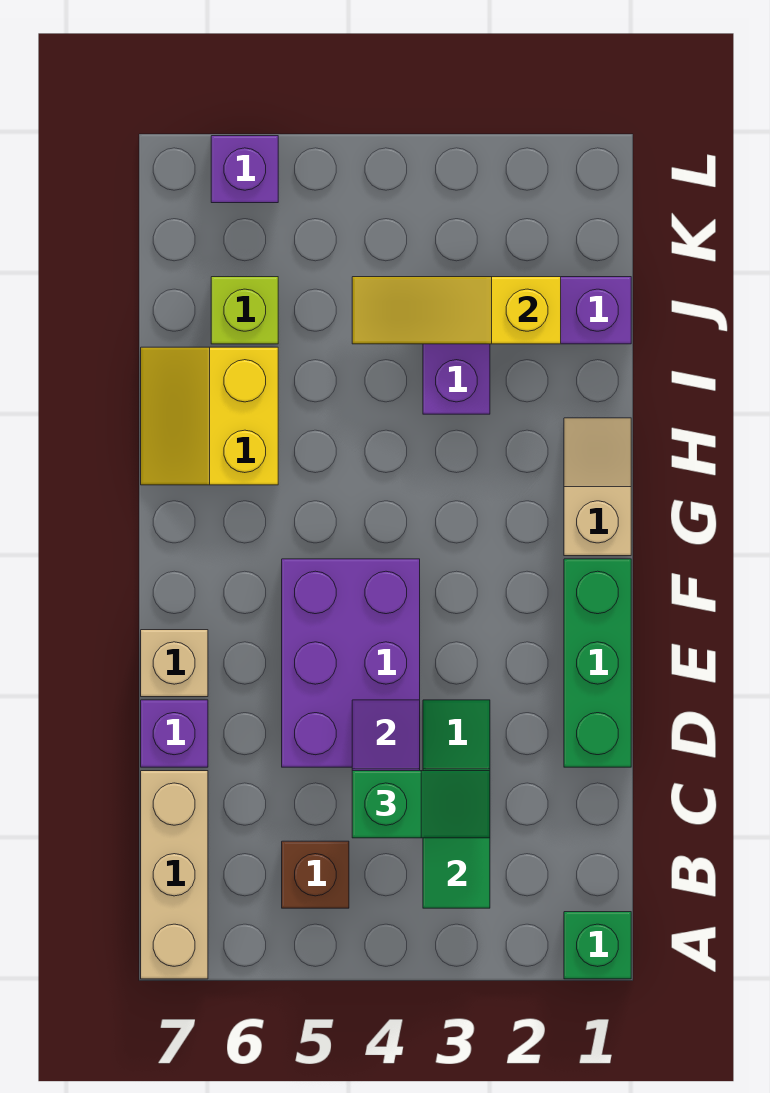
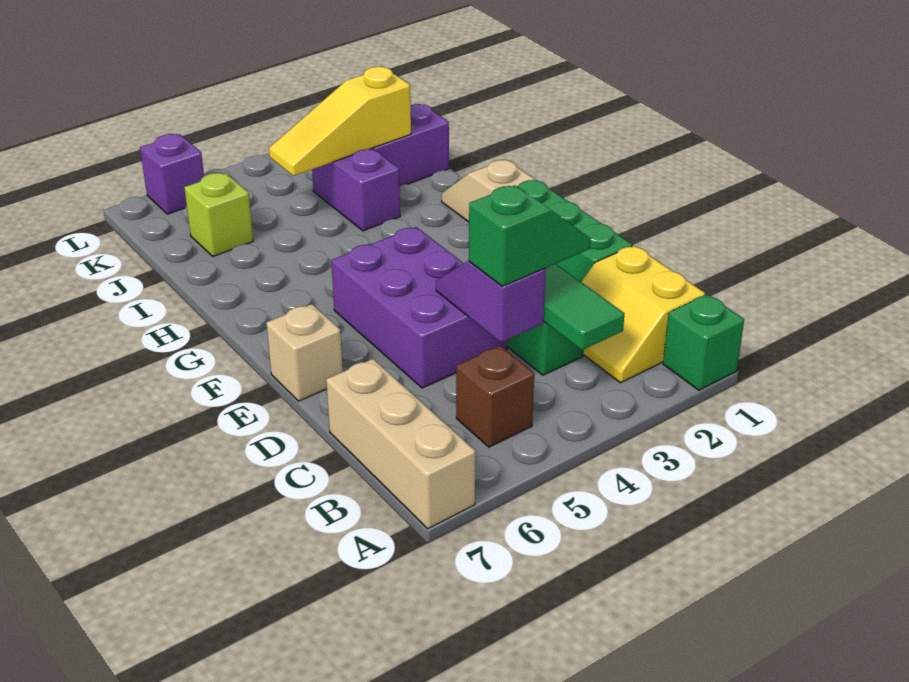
purple 1x1 brick [141,700,208,767] -> none
yellow 2x2 slope [141,347,278,485] -> yellow 2x2 slope moved to [582,246,705,383]

